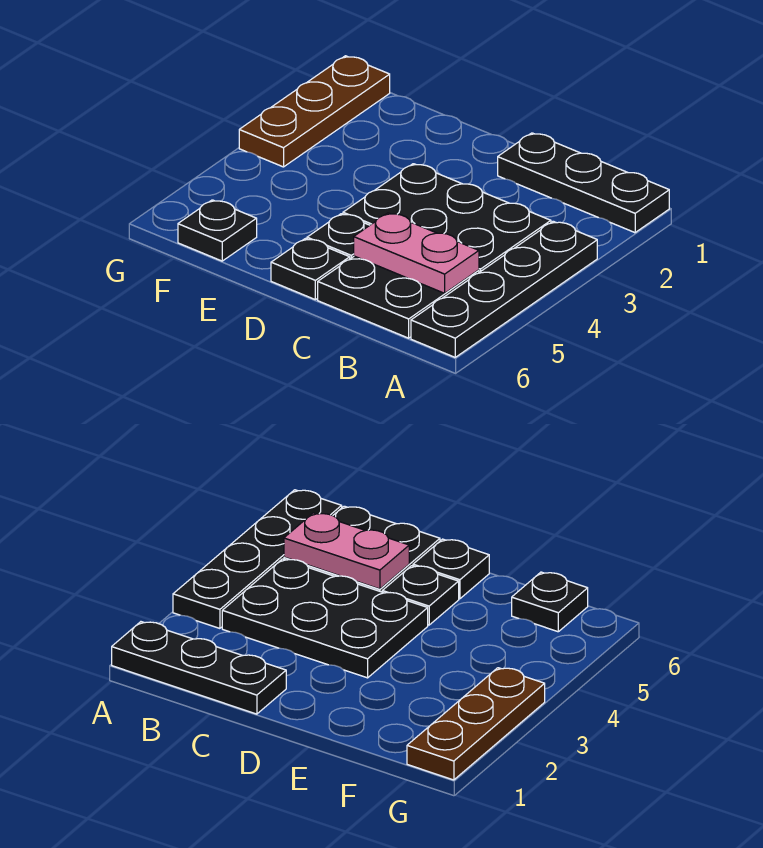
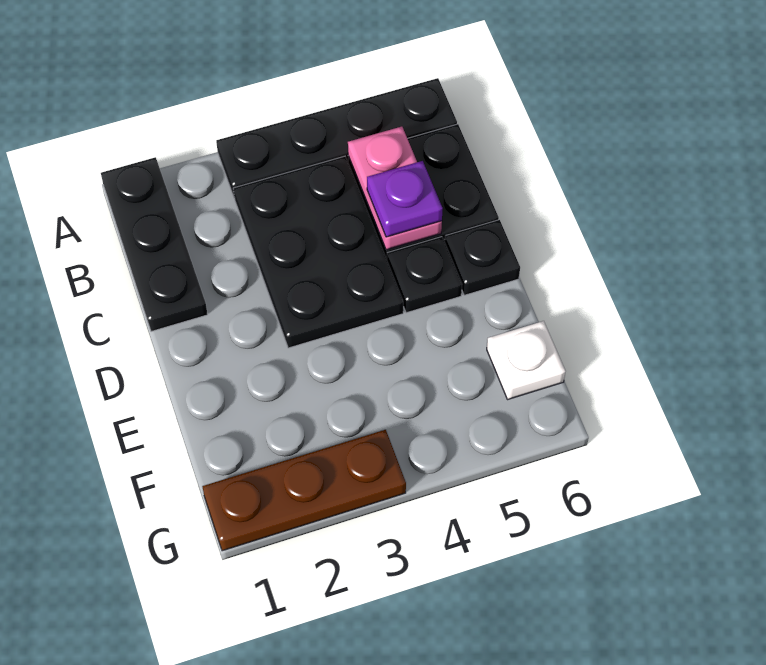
none -> purple 1x1 plate [367,161,443,237]
black 1x1 plate [178,200,257,261] -> white 1x1 plate [487,321,565,400]

